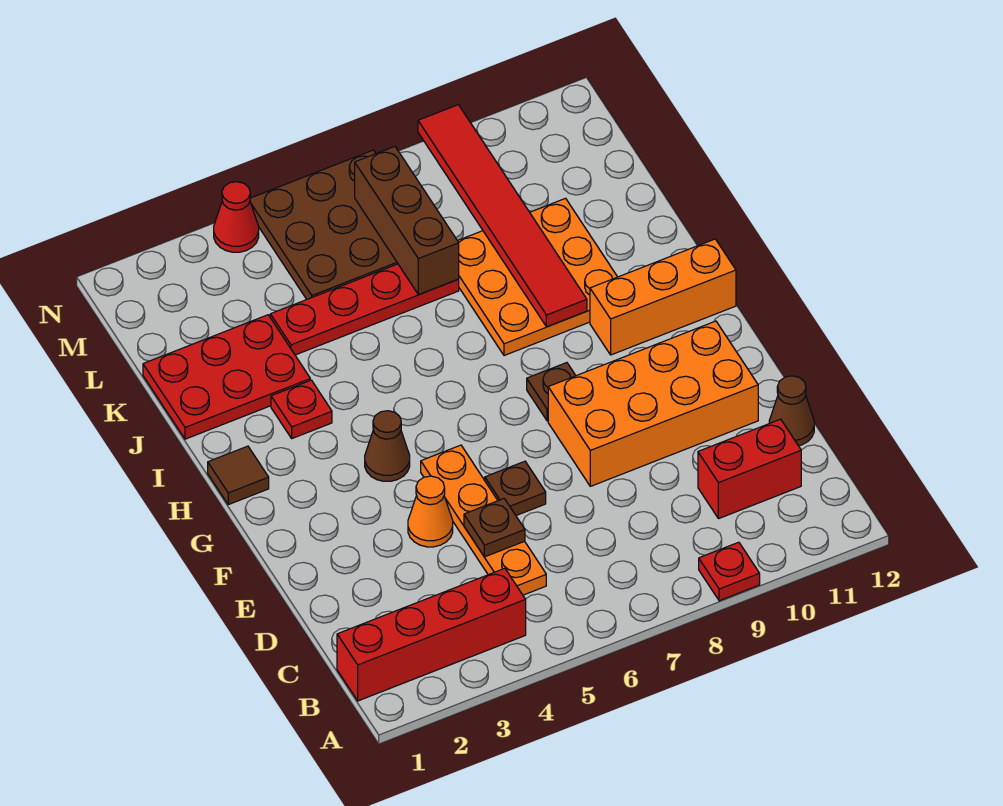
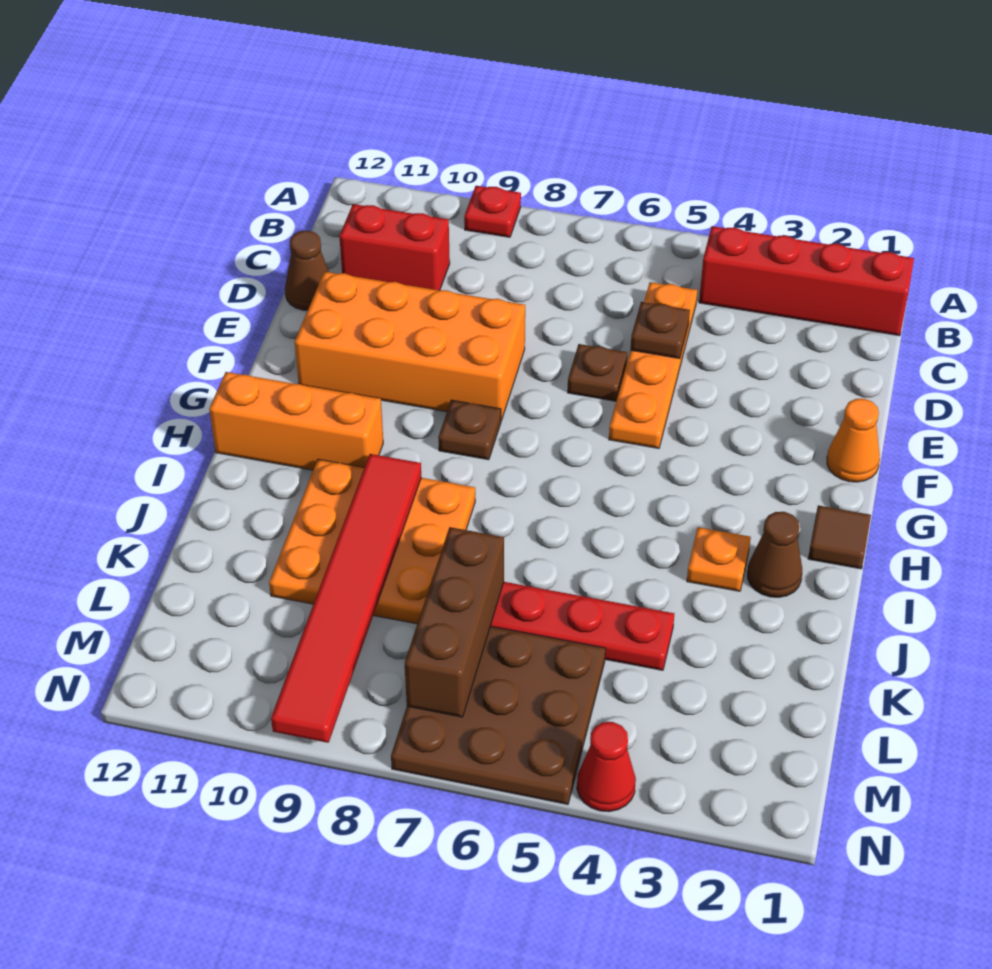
orange 1x1 cone [408,476,453,547] -> orange 1x1 cone moved to [827,399,880,482]
brown 1x1 cone [365,411,410,481] -> brown 1x1 cone moved to [747,512,802,597]
red 1x1 plate [271,380,332,438] -> orange 1x1 plate [687,527,751,591]
red 2x3 plate [143,315,310,439] -> none

